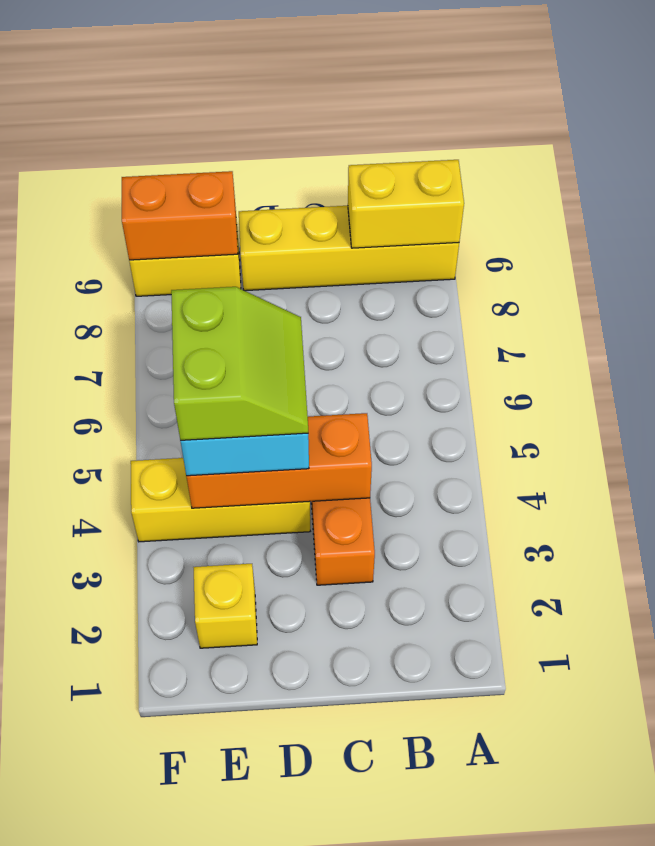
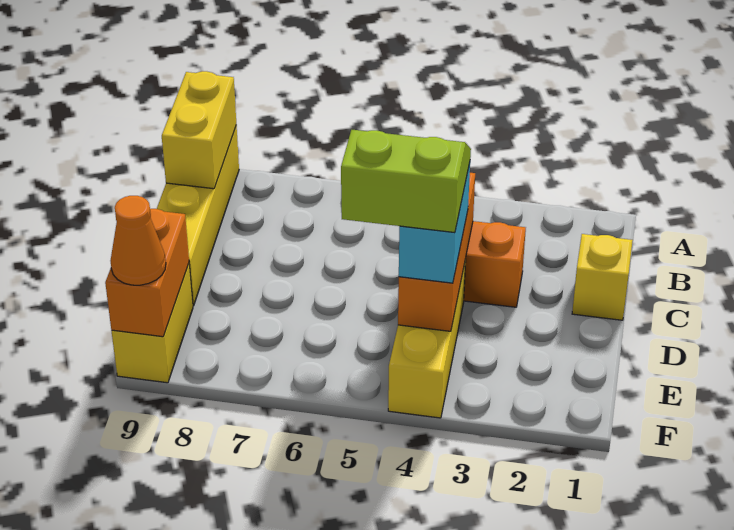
yellow 1x1 brick [193,564,257,648] -> yellow 1x1 brick moved to [572,234,633,320]
none -> orange 1x1 cone [110,196,166,285]

